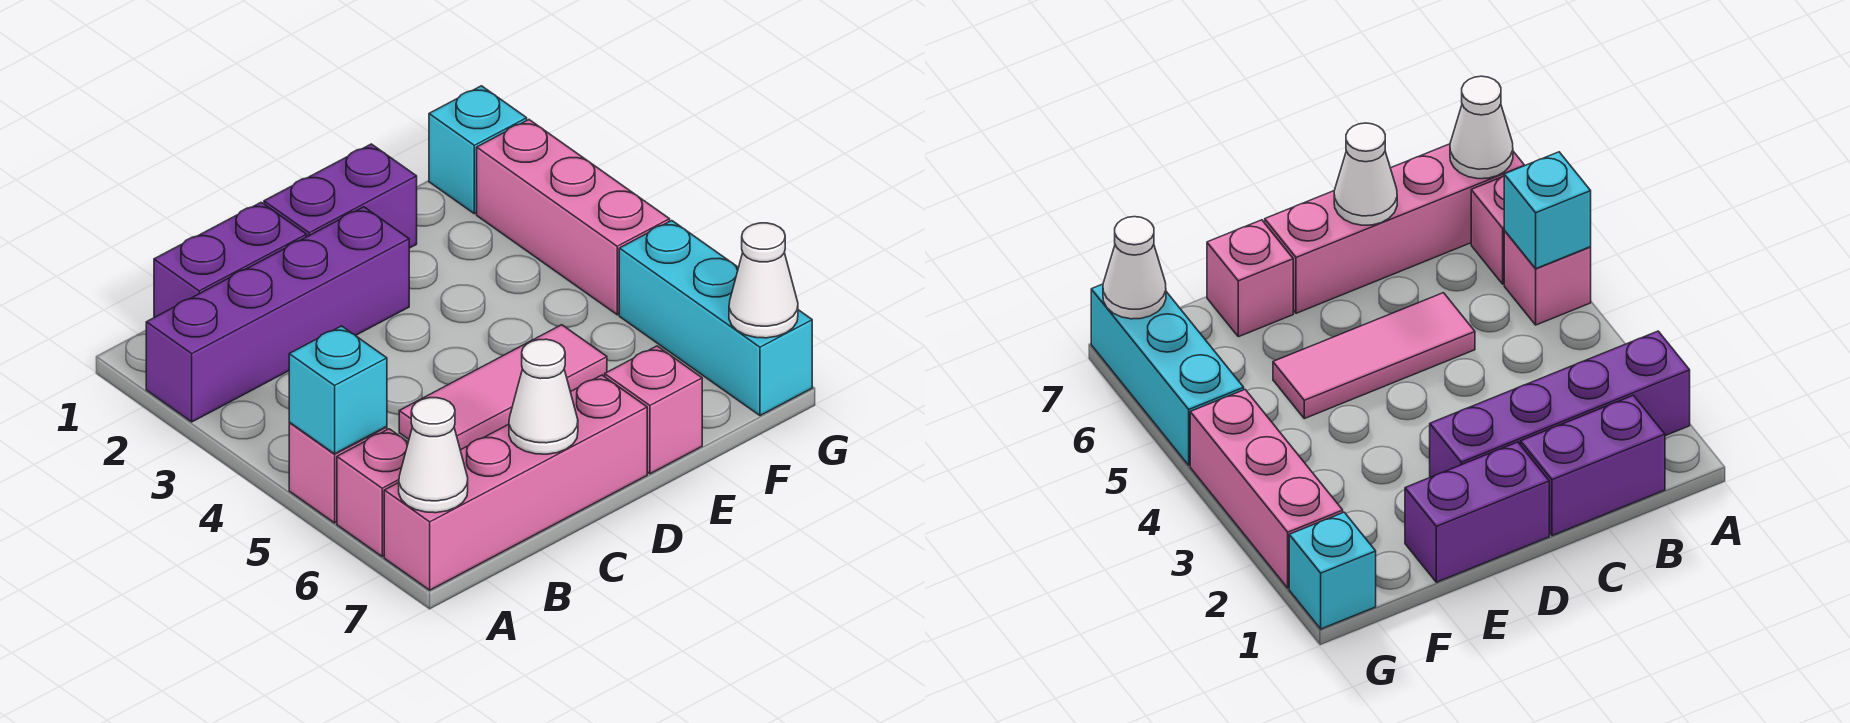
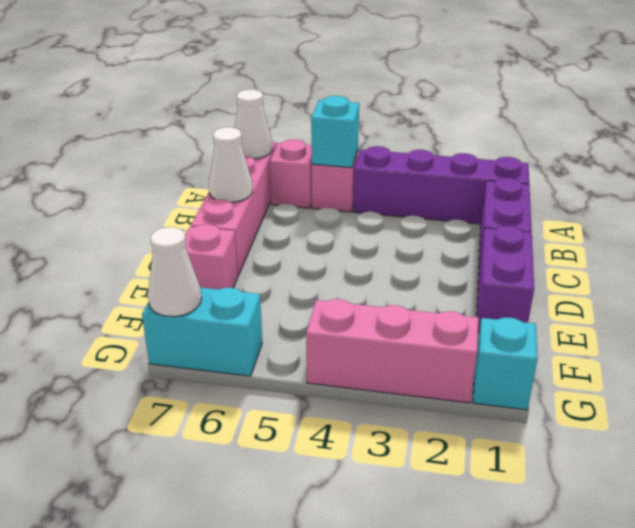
purple 1x4 brick [146,207,409,422] -> purple 1x4 brick turned to [353,146,529,224]
pink 1x3 tile [399,325,607,450] -> none
cyan 1x3 brick [619,221,812,416] -> cyan 1x2 brick [142,288,262,376]

